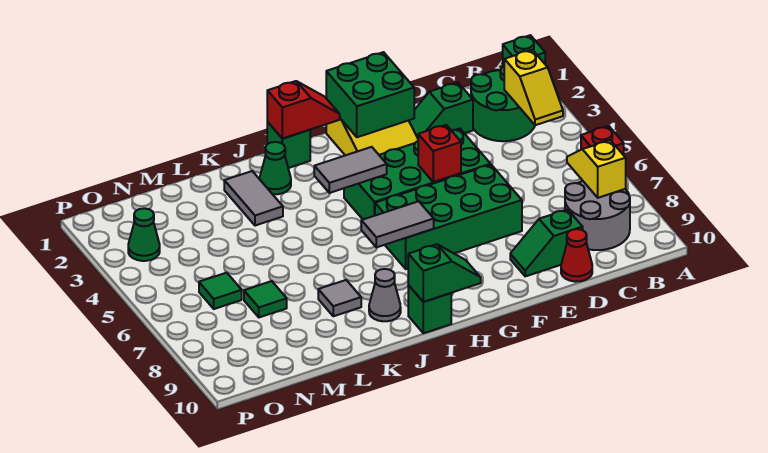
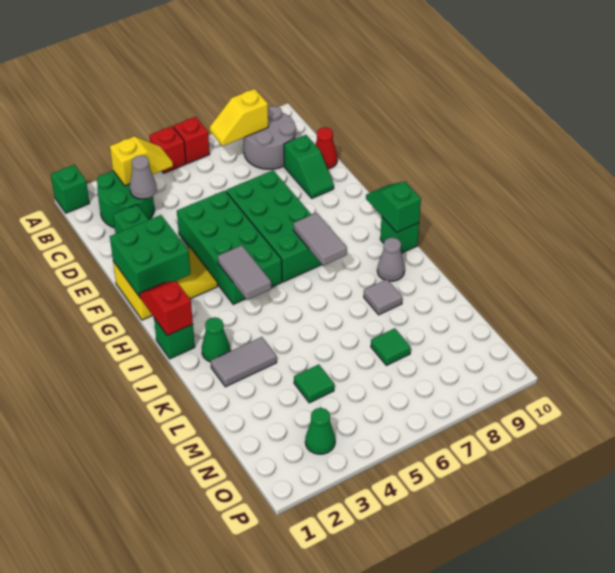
none -> grey 1x1 cone [130,155,157,199]
red 1x1 brick [418,125,461,182] -> red 1x1 brick moved to [149,126,186,173]
green 1x1 tile [199,273,242,309] -> green 1x1 tile moved to [294,364,334,403]

